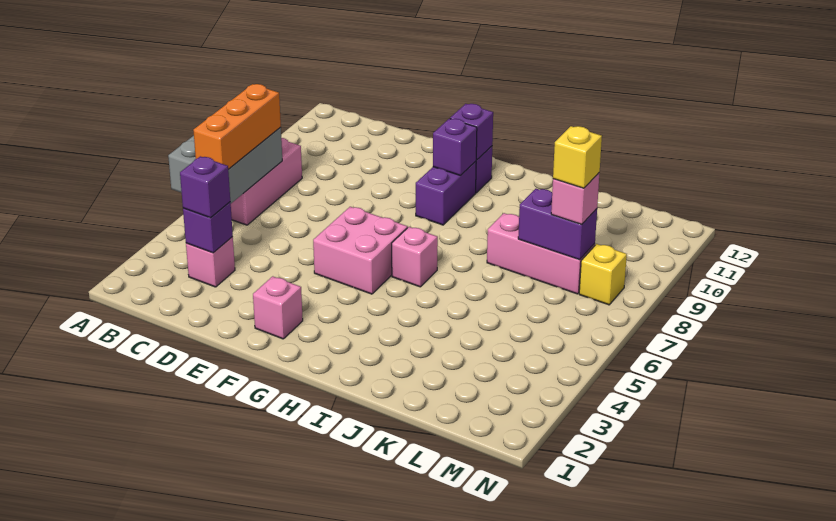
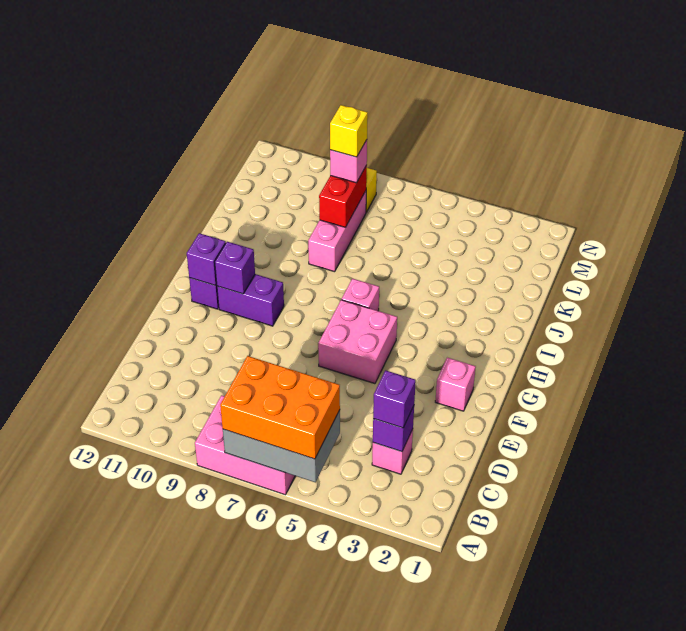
orange 1x3 brick [193,84,281,169] -> orange 2x3 brick [220,356,340,459]
purple 1x2 brick [518,189,597,260] -> red 1x2 brick [319,165,367,227]

